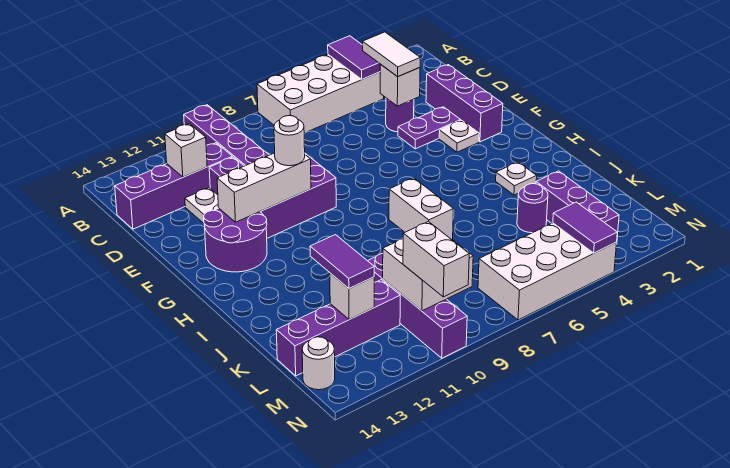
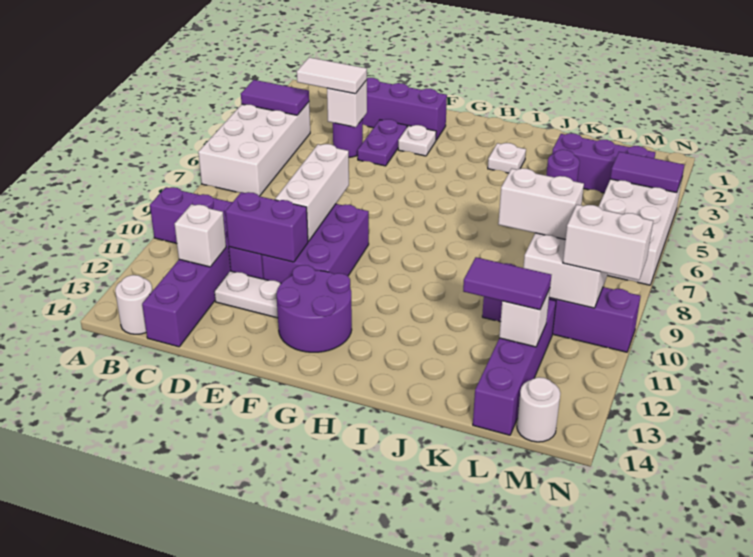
none -> purple 1x2 brick [225,192,308,262]
white 1x3 brick [217,153,311,222] -> white 1x3 brick moved to [275,144,349,241]
white 1x1 round brick [274,116,305,166] -> white 1x1 round brick moved to [115,275,152,334]

